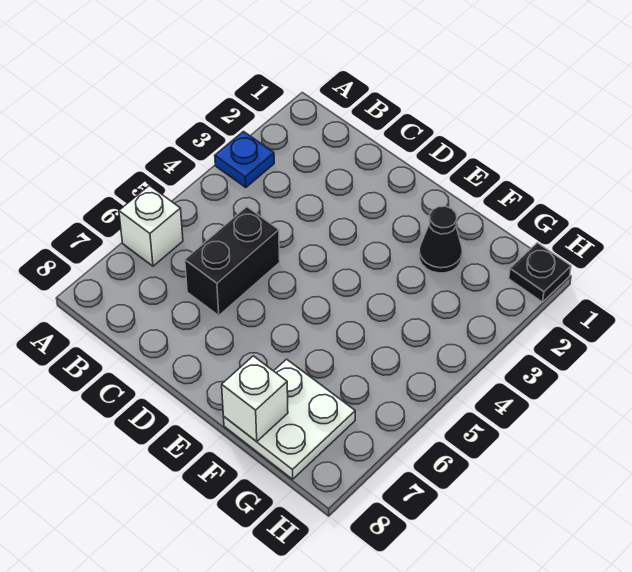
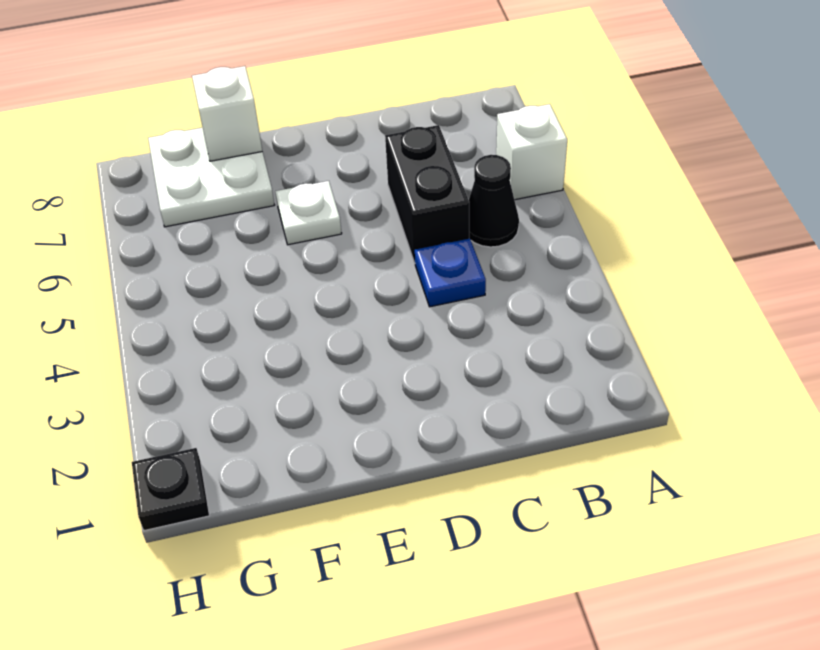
blue 1x1 plate [215,132,274,188] -> blue 1x1 plate moved to [415,239,486,307]
none -> white 1x1 plate [275,181,342,245]
black 1x1 cone [419,206,462,273] -> black 1x1 cone moved to [469,155,519,247]

